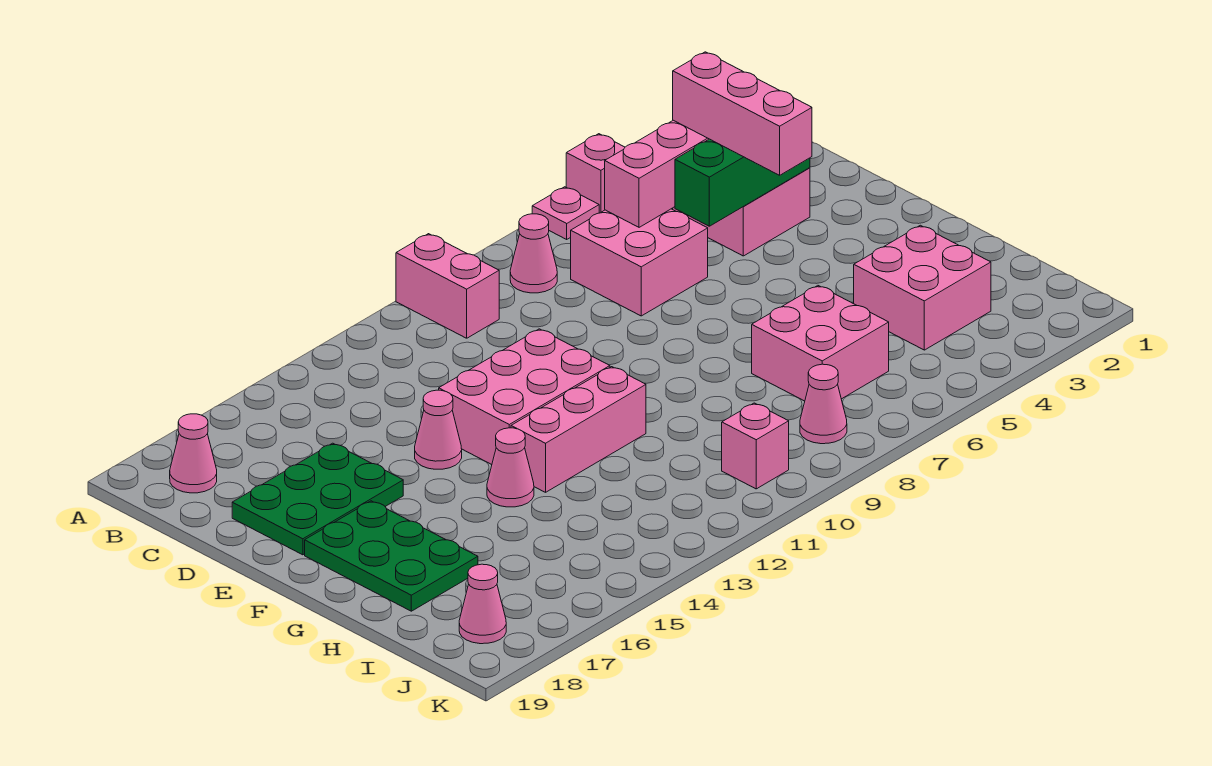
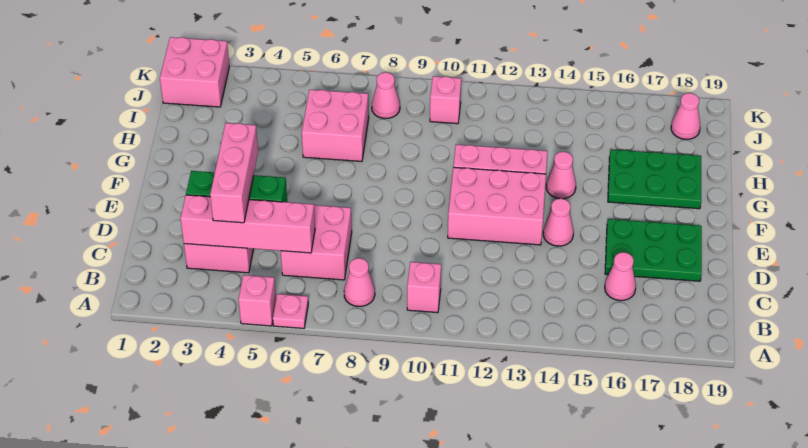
pink 1x2 brick [396,234,499,338] -> pink 1x1 brick [407,262,441,313]
pink 1x1 cone [170,414,217,493] -> pink 1x1 cone moved to [605,252,636,301]
green 2x3 plate [305,501,478,611] -> green 2x3 plate turned to [608,150,701,209]
pink 2x2 brick [854,225,991,350] -> pink 2x2 brick moved to [160,37,229,107]

